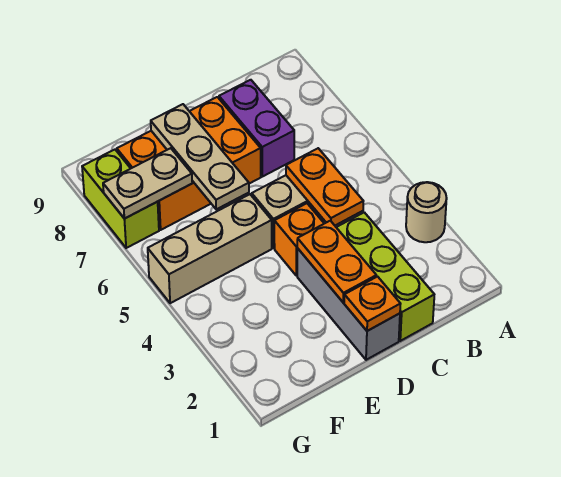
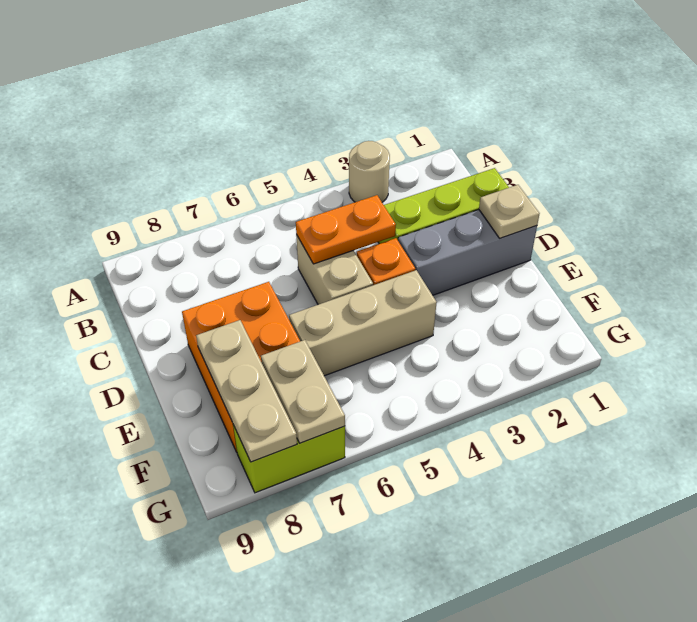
purple 1x2 brick [219,80,294,177] -> none
orange 1x1 plate [344,277,400,331] -> tan 1x1 plate [479,185,540,238]
orange 1x2 plate [297,221,376,302] -> none
tan 1x3 brick [148,194,272,303] -> tan 1x3 brick turned to [289,270,437,376]
tan 1x3 plate [151,104,249,209] -> tan 1x3 plate turned to [196,320,297,462]

